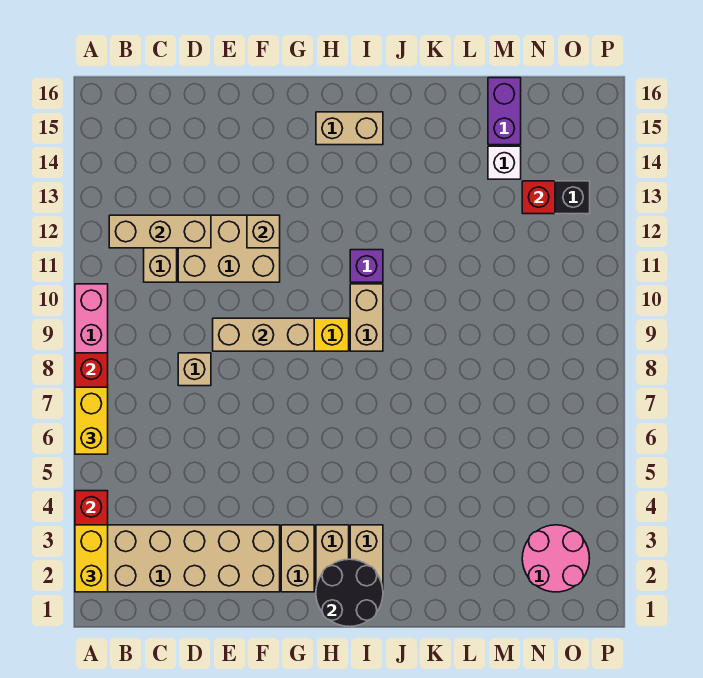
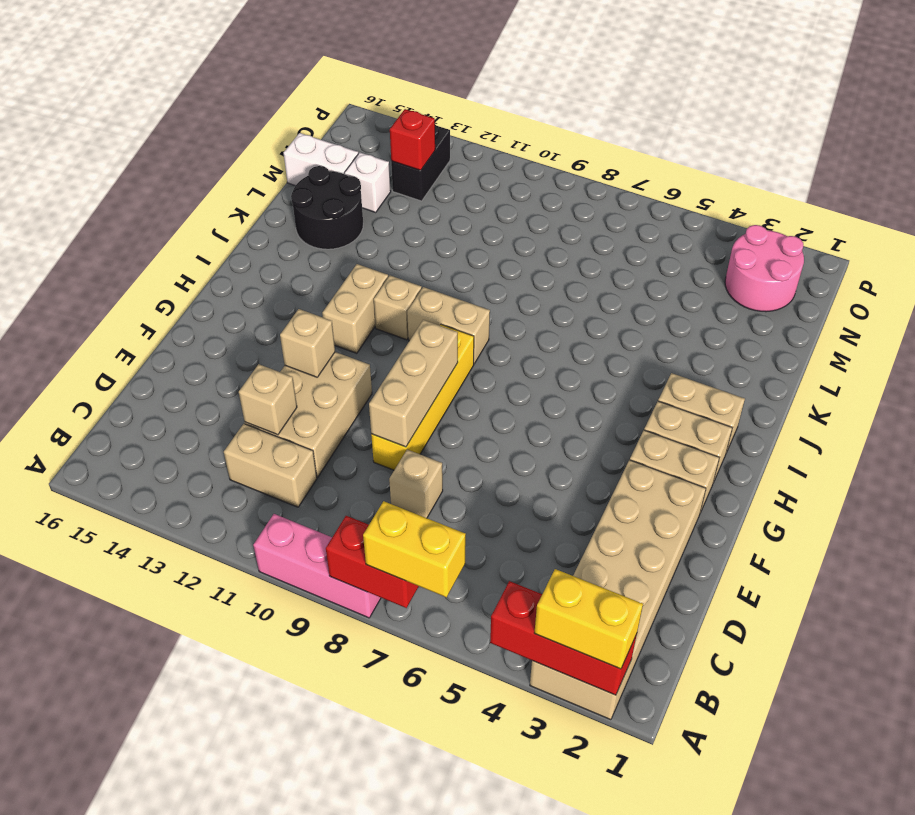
tan 1x3 brick [109,215,211,248] -> tan 1x1 brick [239,364,297,435]
black 2x2 round brick [316,559,383,627] -> black 2x2 round brick moved to [291,166,363,249]
tan 1x2 brick [316,112,383,145] -> tan 1x2 brick moved to [322,264,388,353]
purple 1x1 brick [350,250,383,282] -> tan 1x1 brick [374,276,422,340]
purple 1x2 brick [488,78,521,145] -> white 1x2 brick [284,133,358,186]

